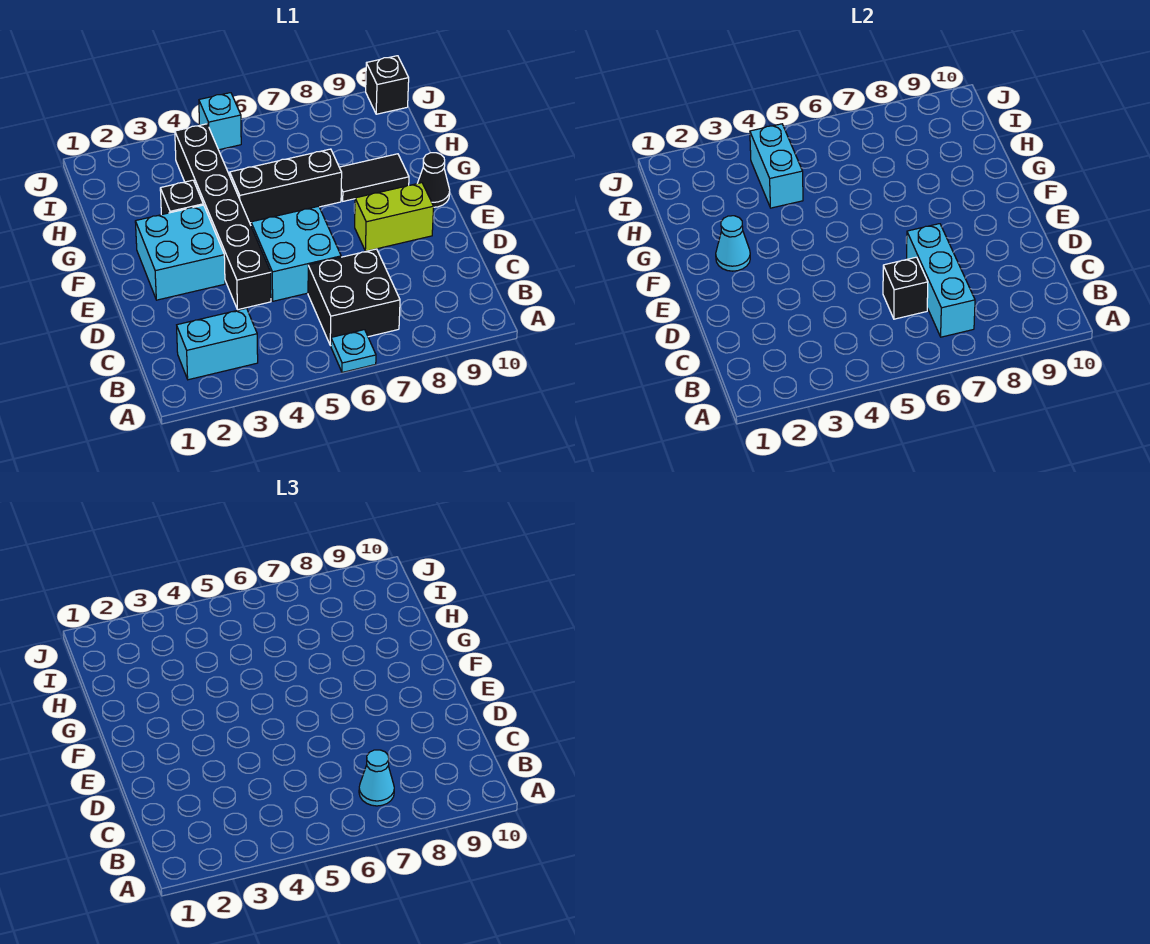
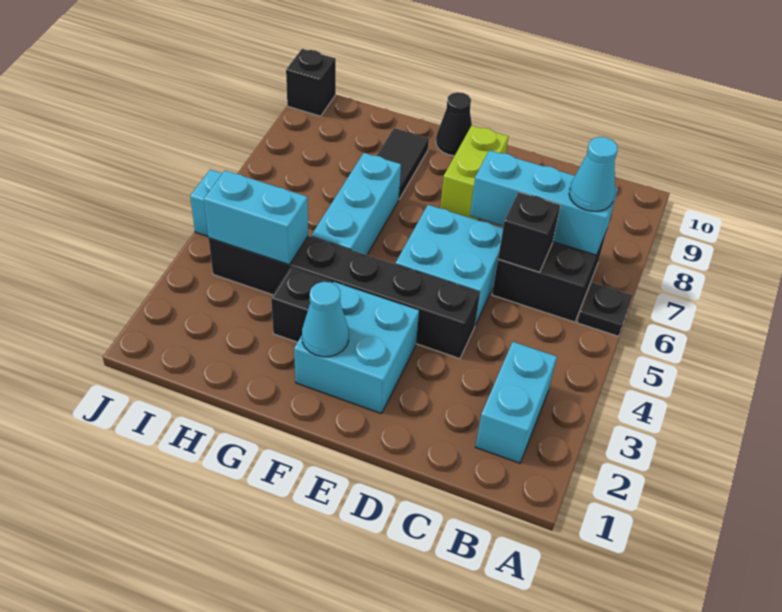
cyan 1x1 plate [331,330,376,372] -> black 1x1 plate [577,282,633,336]
black 1x3 brick [230,149,342,223] -> cyan 1x3 brick [311,153,401,255]

